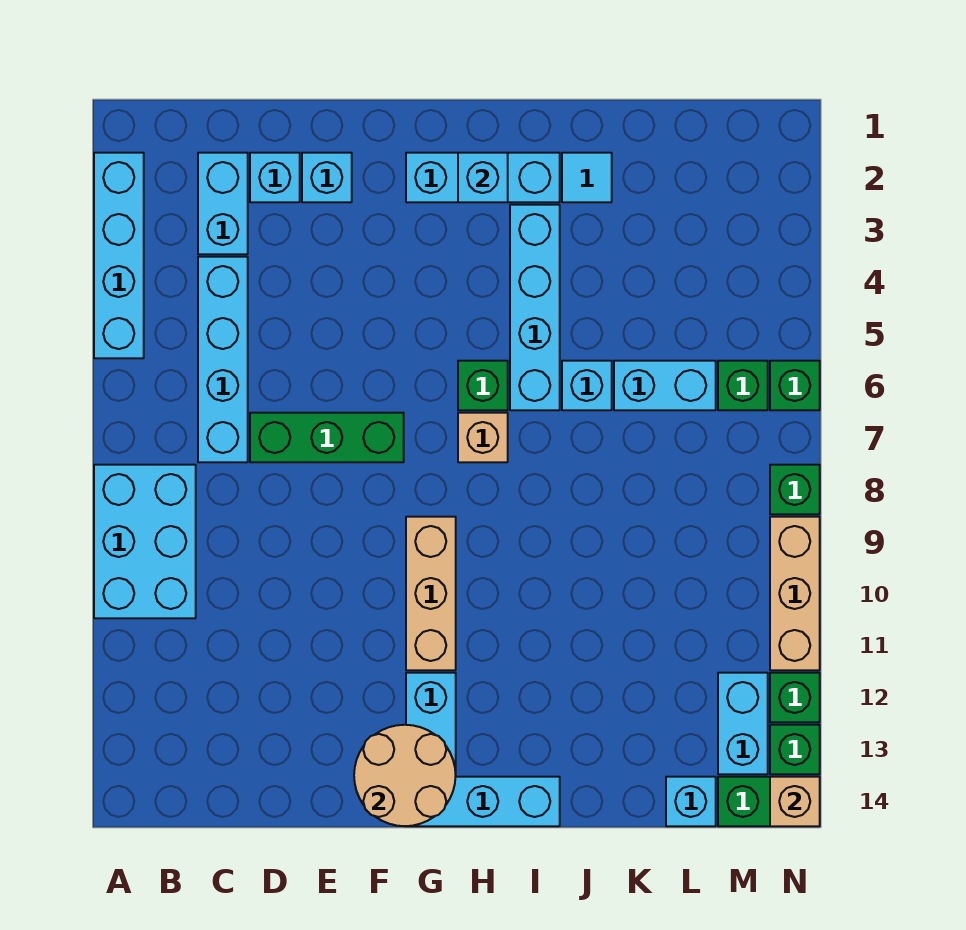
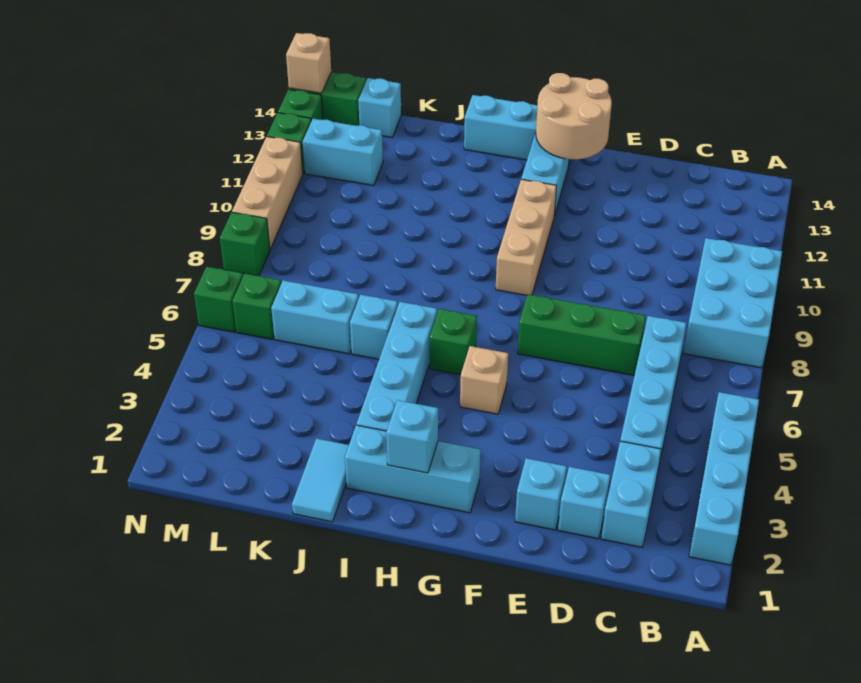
tan 1x1 brick [458,413,508,462] -> tan 1x1 brick moved to [460,346,508,414]
cyan 1x1 tile [562,153,612,202] -> cyan 1x2 tile [292,438,349,522]
cyan 1x2 brick [718,673,768,774] -> cyan 1x2 brick turned to [303,119,383,186]

